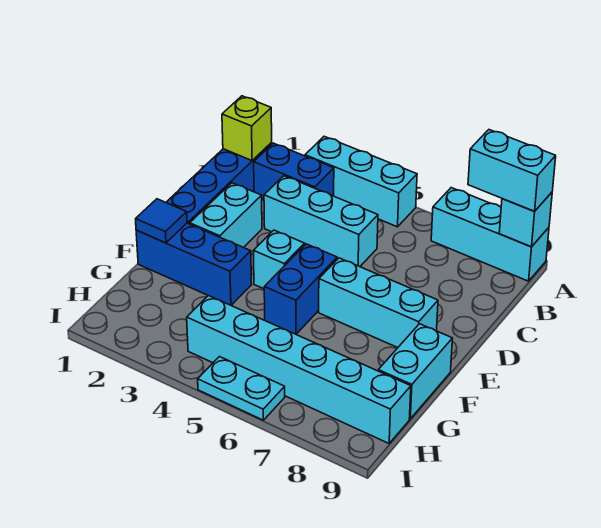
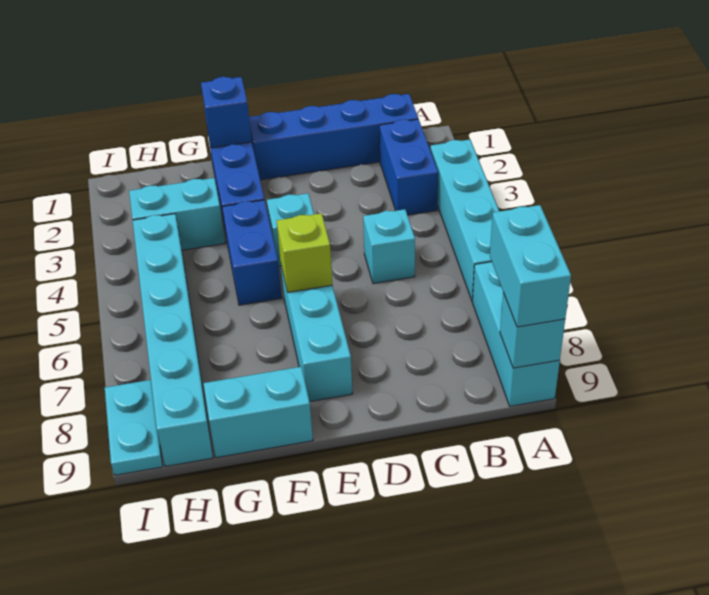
cyan 1x3 brick [305,136,417,227] -> cyan 1x4 brick [430,140,499,301]
lime 1x1 brick [222,96,272,160] -> lime 1x1 brick moved to [277,213,332,292]
cyan 1x3 brick [264,176,378,267] -> cyan 1x1 brick [363,209,415,284]
cyan 1x2 brick [190,183,262,248] -> cyan 1x2 brick moved to [129,178,225,250]
blue 1x2 brick [264,244,337,334] -> blue 1x2 brick turned to [222,200,282,305]
blue 1x1 tile [136,199,187,243] -> blue 1x1 brick [201,77,252,148]
cyan 1x2 plate [198,357,285,420] -> cyan 1x2 plate moved to [105,380,163,475]

